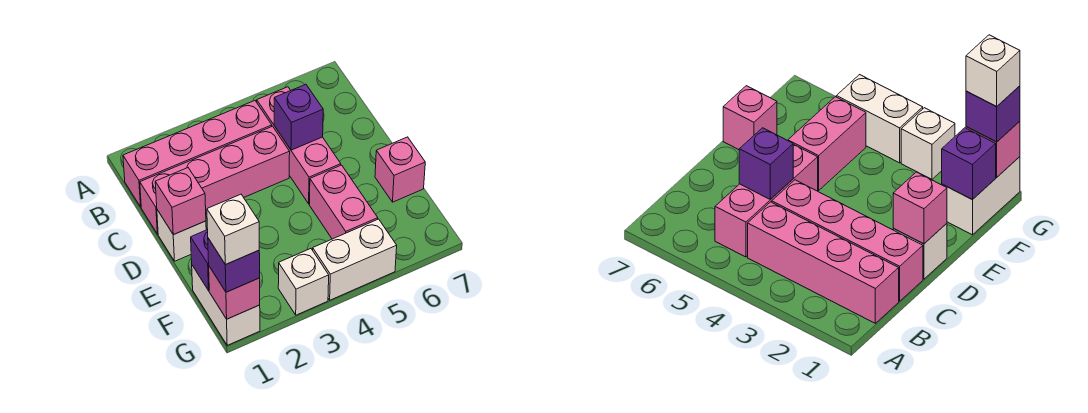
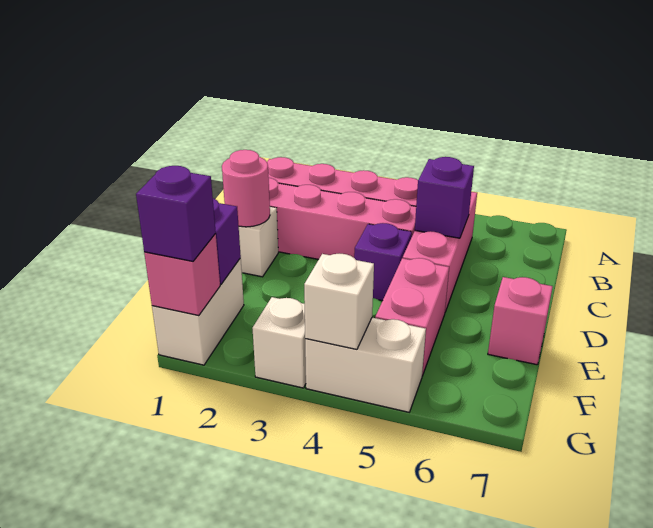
pink 1x1 brick [155,168,206,235] -> pink 1x1 round brick [222,150,270,227]
none -> purple 1x1 brick [354,223,412,301]
white 1x1 brick [207,194,259,265] -> white 1x1 brick moved to [304,254,374,349]

